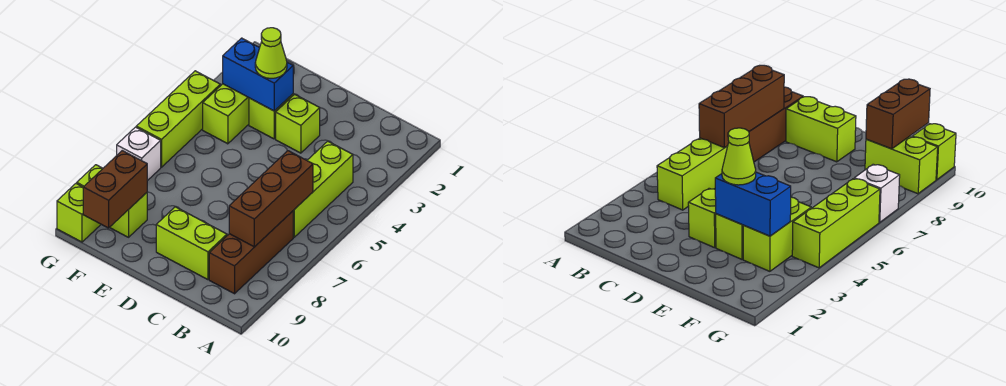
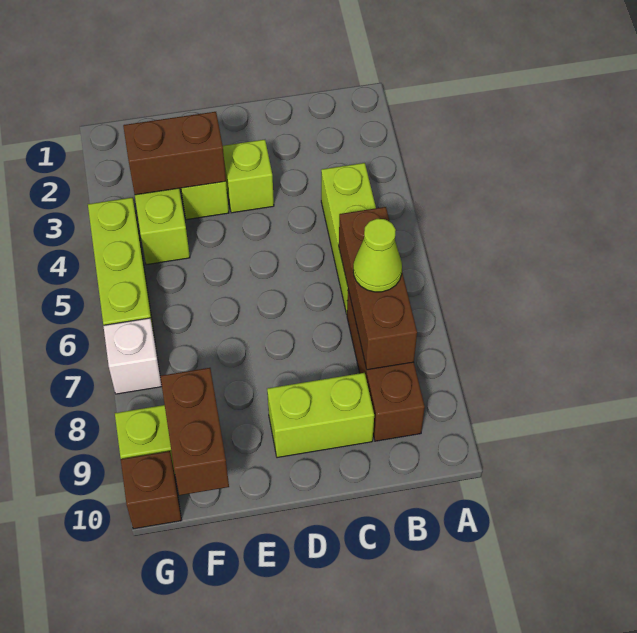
blue 1x2 brick [223,38,293,111] -> brown 1x2 brick [123,112,226,195]
lime 1x1 cone [255,28,287,78] -> lime 1x1 cone moved to [353,219,402,292]
lime 1x1 brick [57,183,101,242] -> brown 1x1 brick [121,451,181,529]

